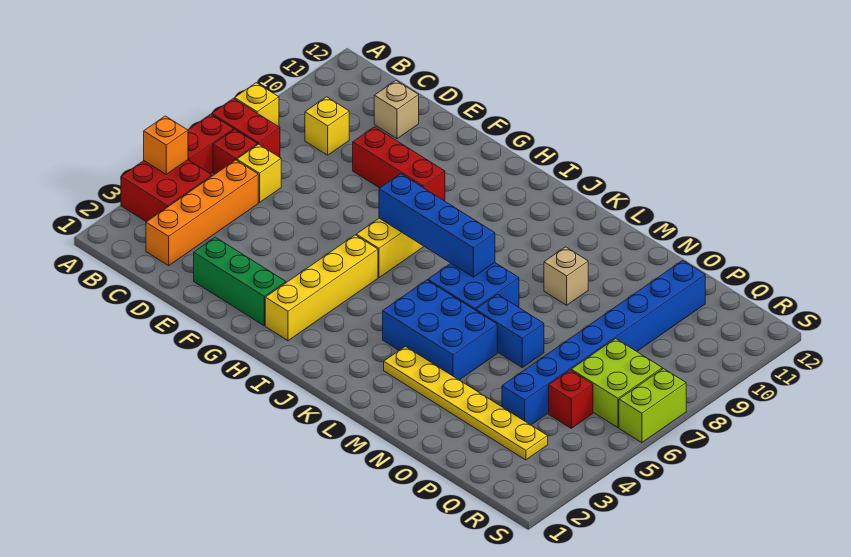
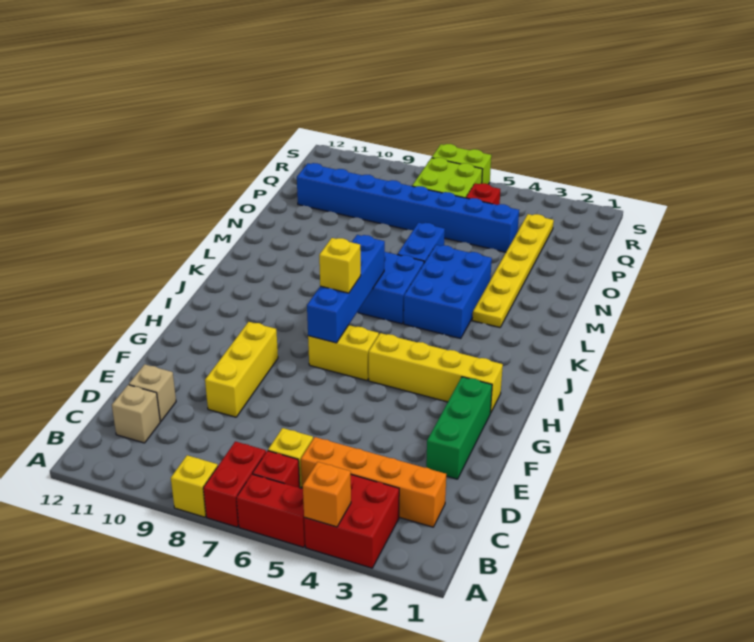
yellow 1x1 brick [305,97,349,155] -> yellow 1x1 brick moved to [319,238,361,293]
red 1x3 brick [353,127,445,201] -> yellow 1x3 brick [205,322,278,417]
tan 1x1 brick [544,247,588,305] -> tan 1x1 brick moved to [112,385,160,443]

